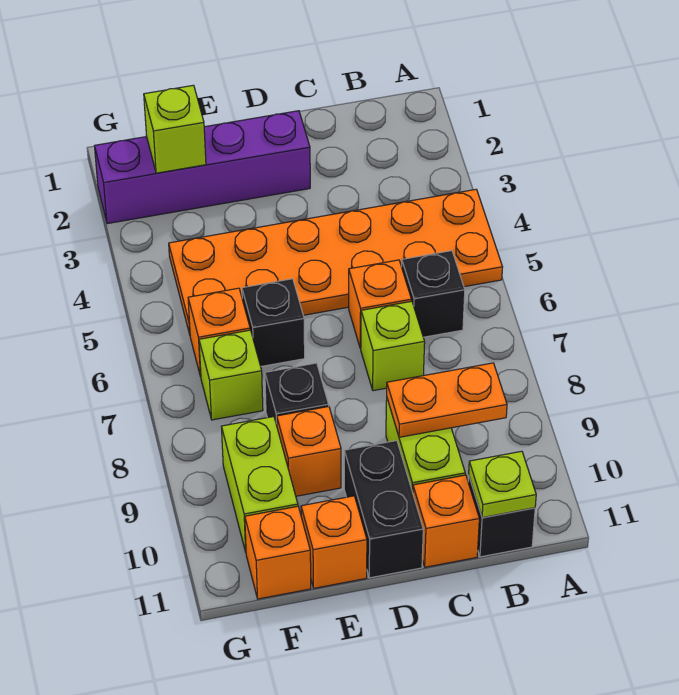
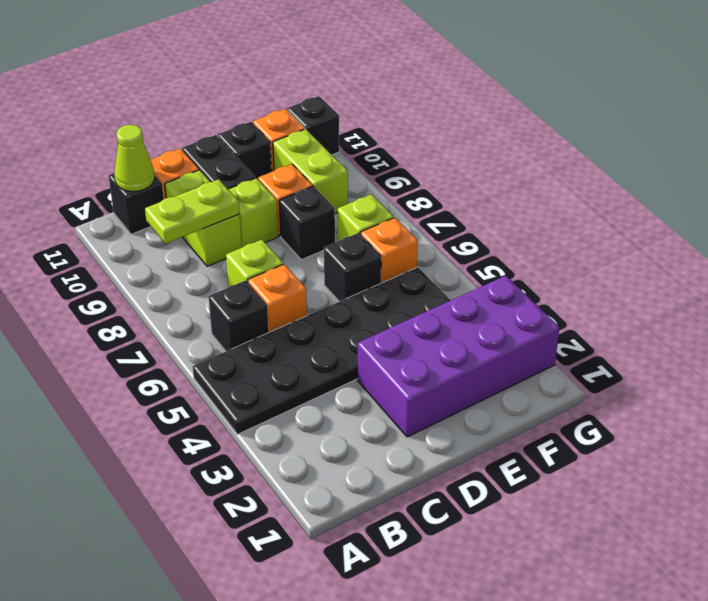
orange 2x6 plate [169,189,503,334] -> black 2x6 plate [193,267,451,434]
orange 1x2 plate [387,363,507,437] -> lime 1x2 plate [145,179,240,244]
lime 1x1 plate [469,451,536,518] -> lime 1x1 cone [114,125,155,191]
purple 1x4 brick [95,111,310,224] -> purple 2x4 brick [358,276,560,437]
orange 1x1 brick [301,496,367,588] -> black 1x1 brick [218,122,272,179]
lime 1x1 brick [144,85,206,173] -> lime 1x1 brick moved to [228,178,278,248]
none -> black 1x1 brick [287,96,339,155]

